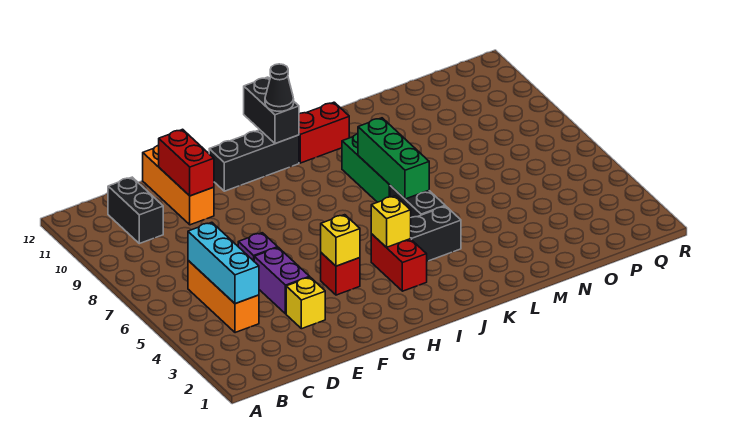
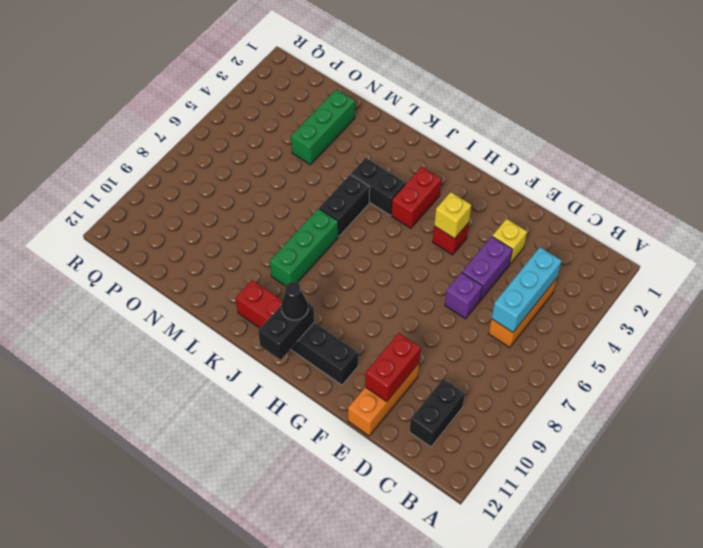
yellow 1x1 brick [371,196,411,247] -> none
green 1x3 brick [358,118,429,199] -> green 1x3 brick moved to [291,89,355,165]

